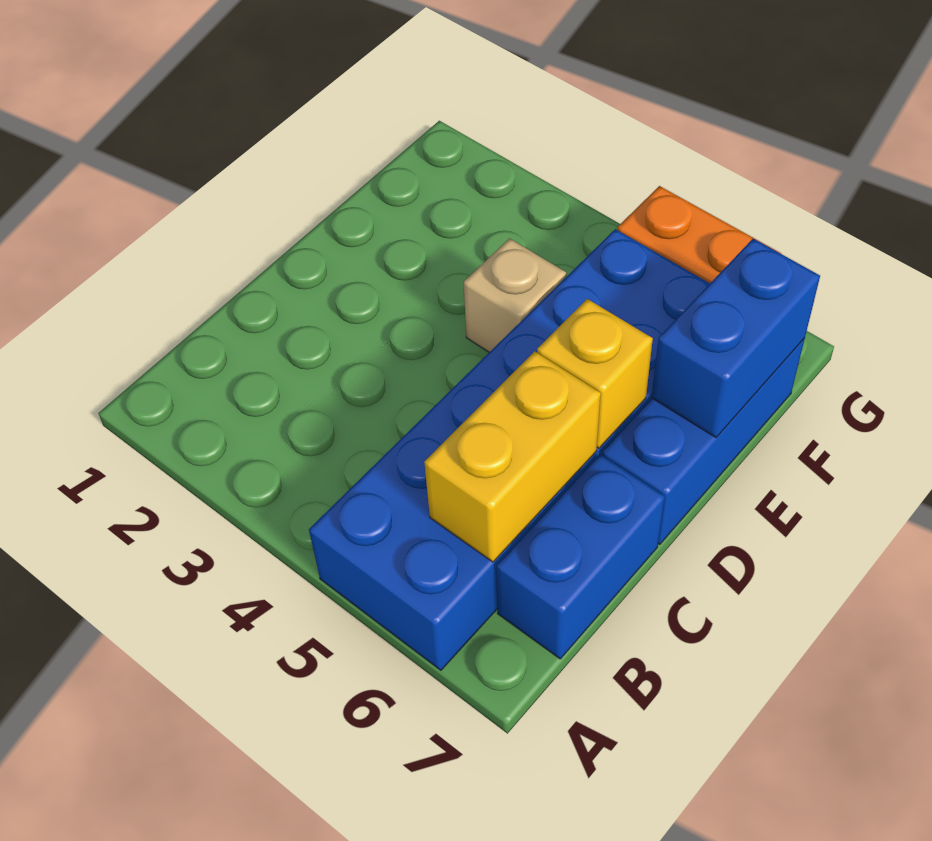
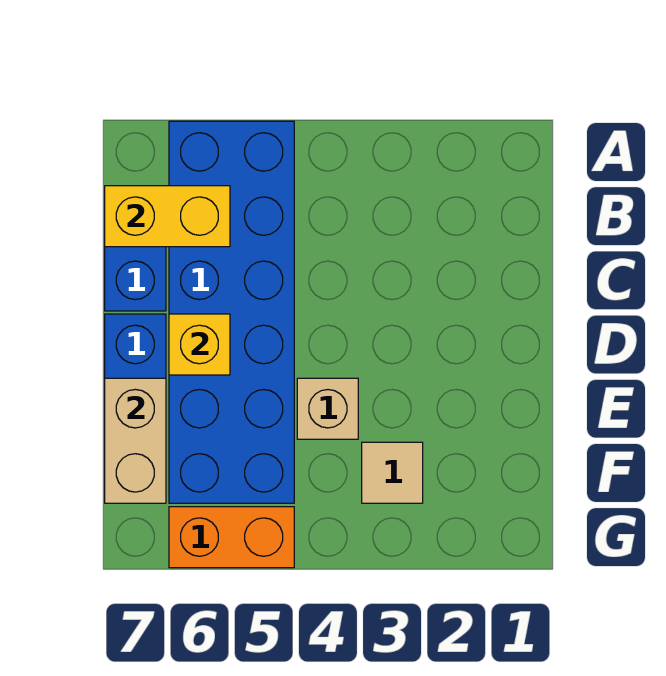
yellow 1x2 brick [424,351,601,562] -> yellow 1x2 brick turned to [105,186,230,247]
blue 1x2 brick [652,239,820,437] -> tan 1x2 brick [105,378,166,503]
none -> tan 1x1 tile [362,442,423,503]

